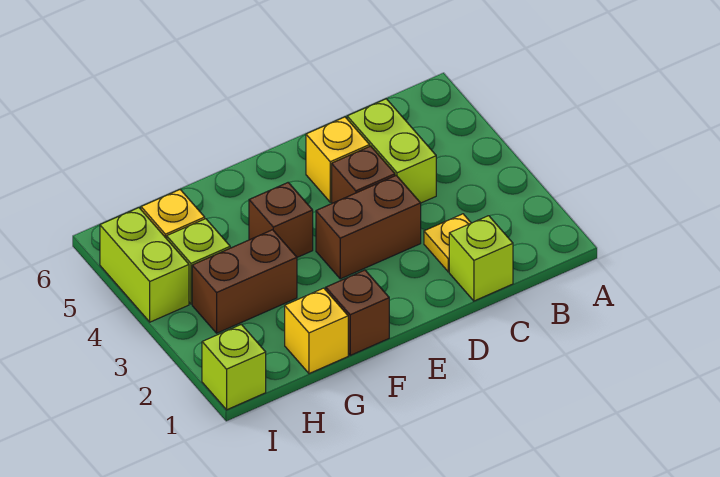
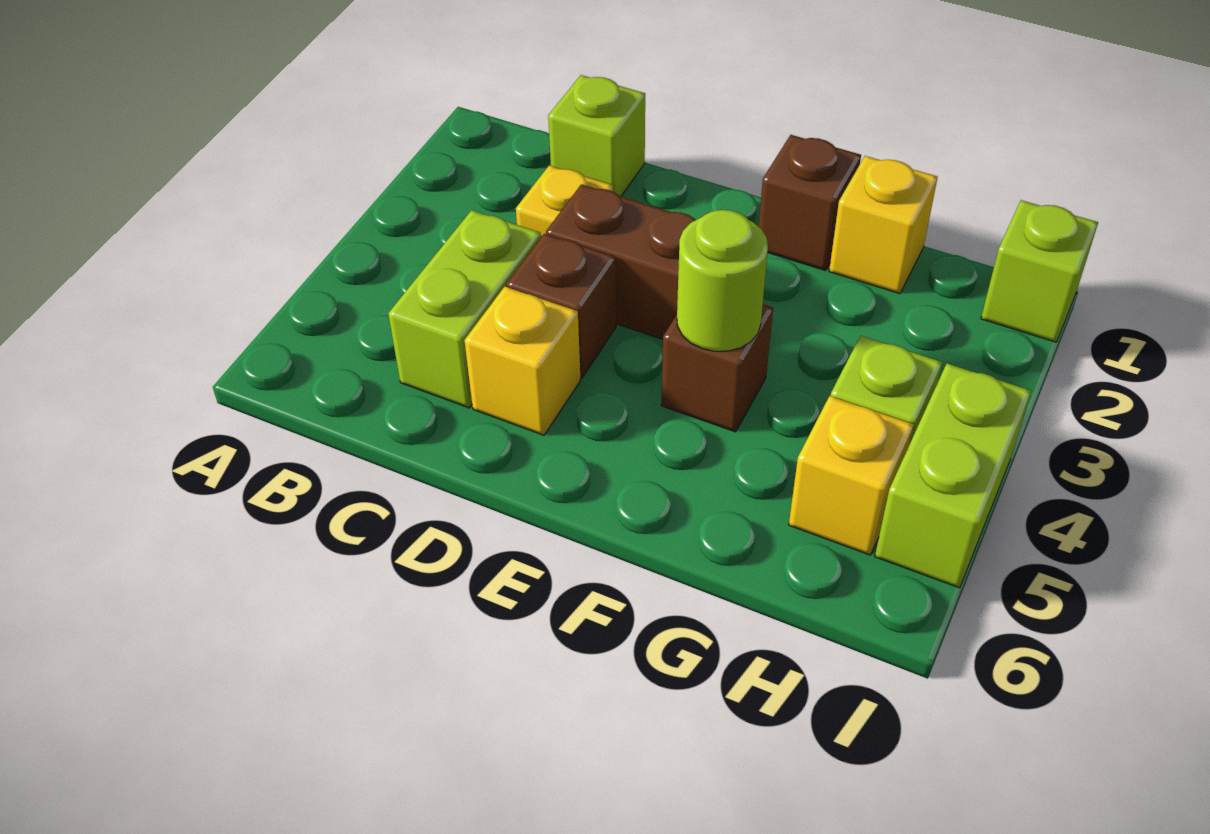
none -> lime 1x1 round brick [677,210,768,351]
brown 1x2 brick [192,230,297,333] -> none

